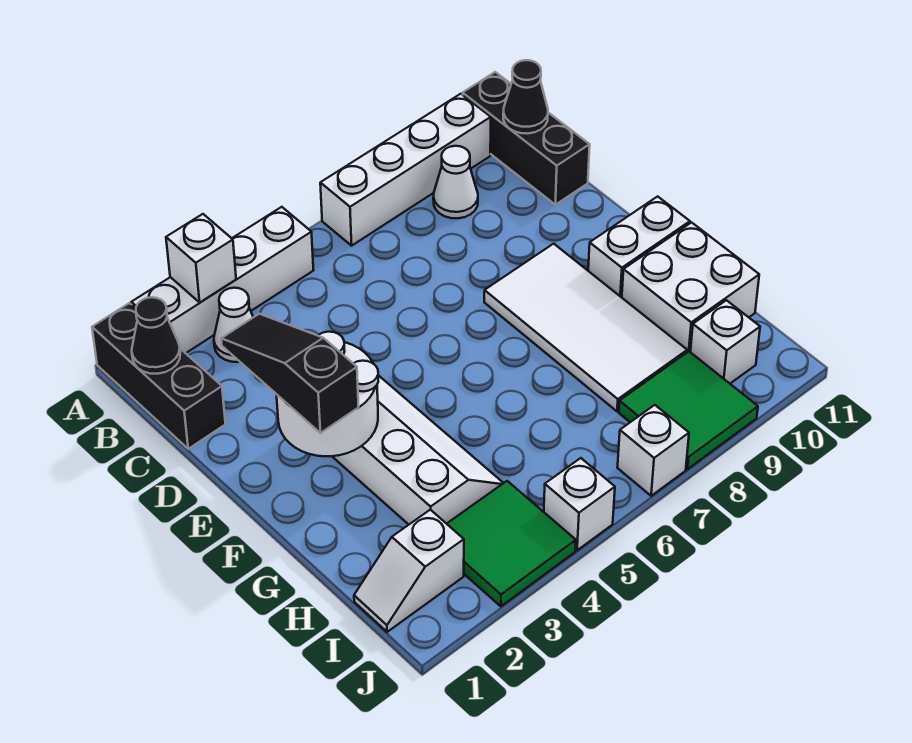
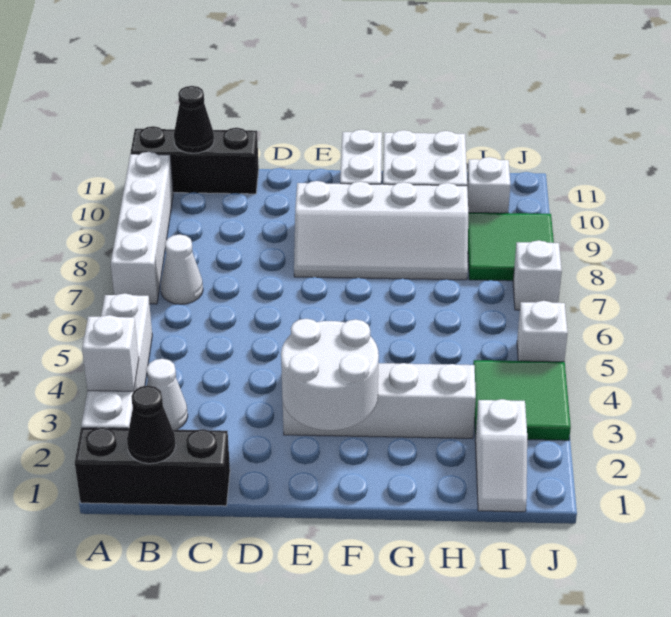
white 1x1 cone [433,146,478,218] -> white 1x1 cone moved to [161,235,203,304]
black 1x3 slope [221,314,359,433] -> none
white 2x4 tile [484,244,687,411] -> white 2x4 slope [294,181,468,280]

